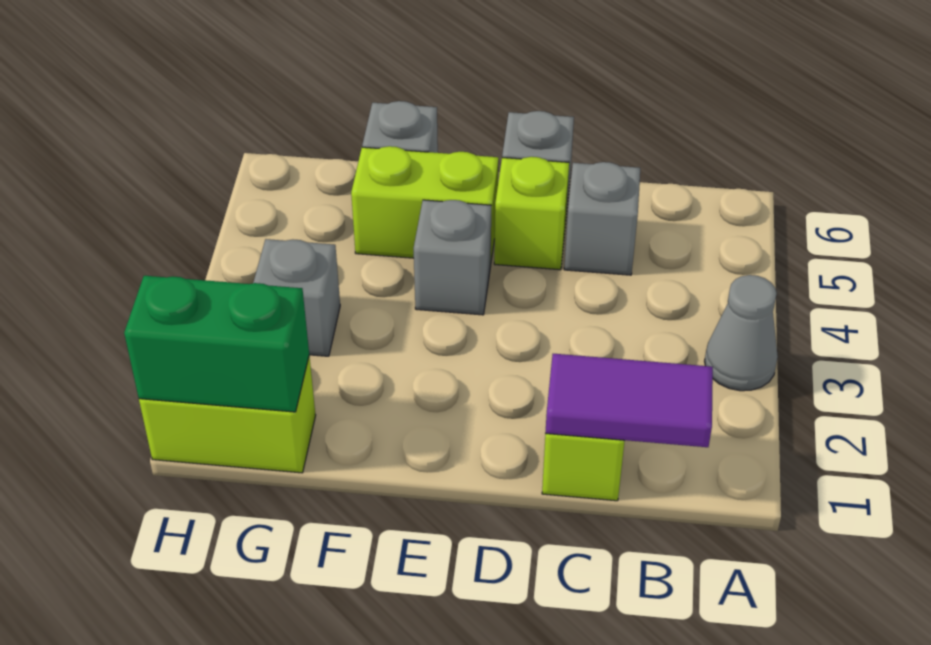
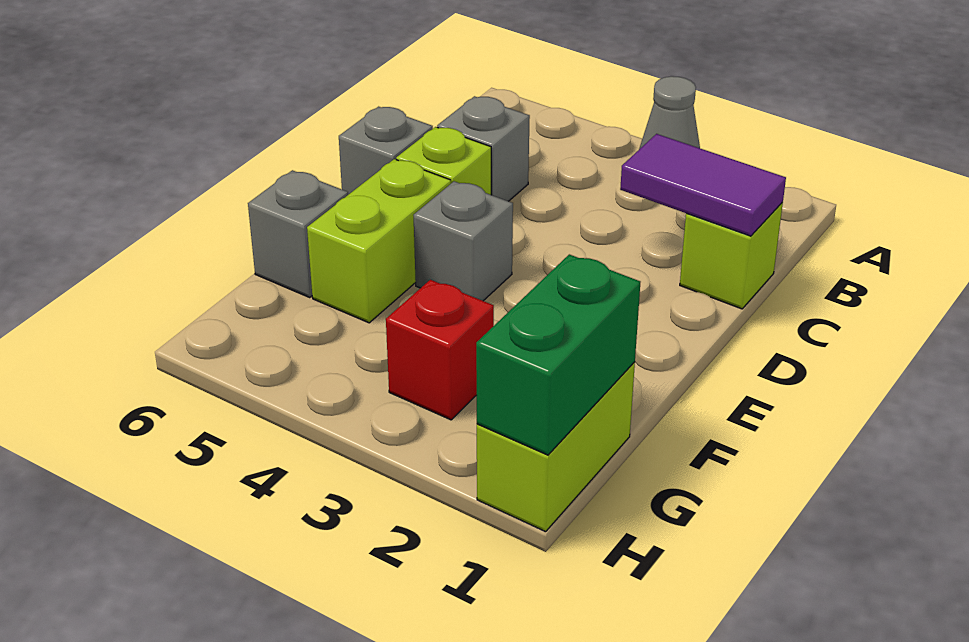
purple 1x2 tile [545,354,713,447] -> purple 1x2 tile turned to [620,134,786,236]
grey 1x1 brick [253,239,340,356] -> red 1x1 brick [386,280,494,420]

